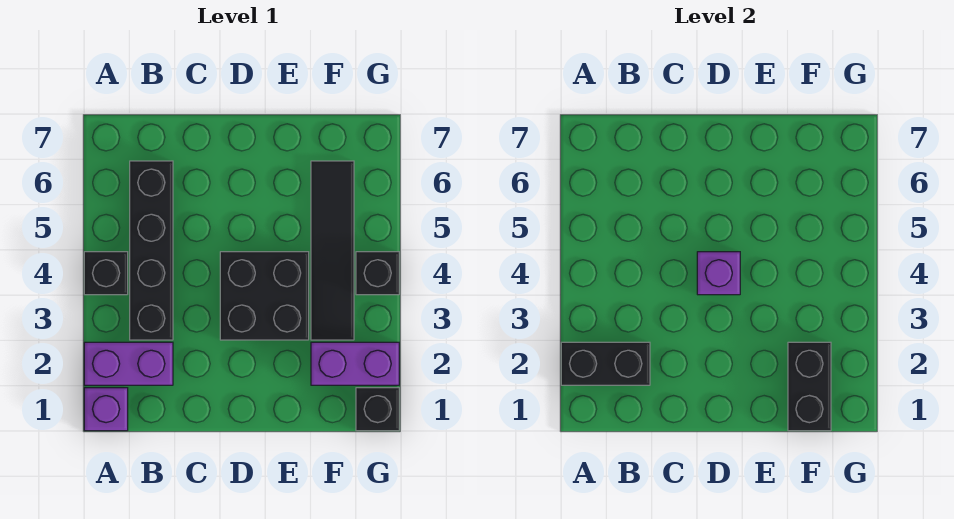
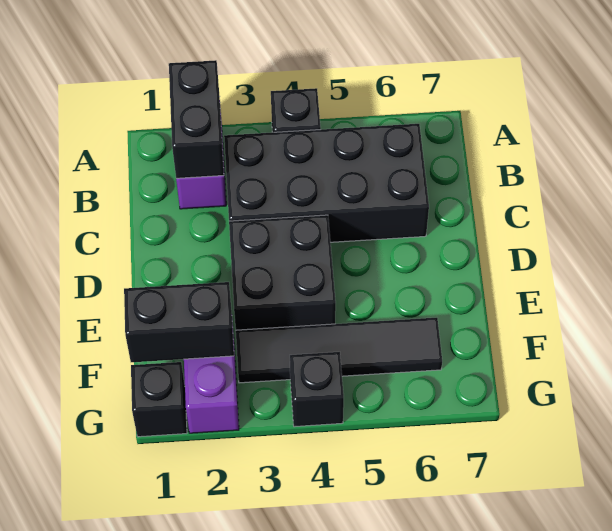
purple 1x1 brick [84,388,128,431] -> none
black 1x4 brick [130,161,173,340] -> black 2x4 brick [224,124,429,242]
purple 1x1 brick [697,252,740,295] -> none

